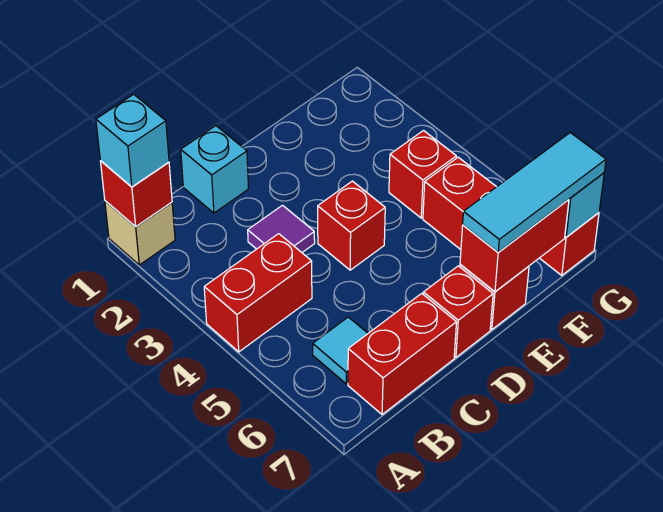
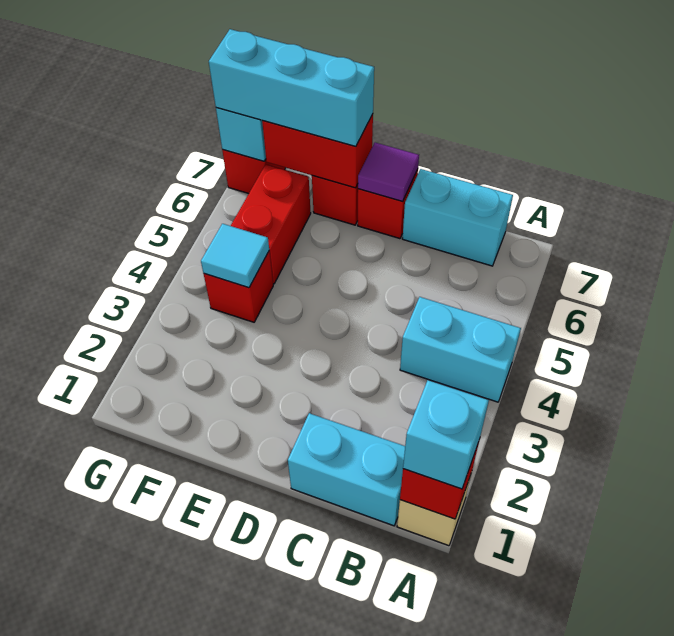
red 1x2 brick [204,234,312,352] -> cyan 1x2 brick [400,297,521,402]
cyan 1x1 tile [313,317,368,384] -> cyan 1x1 tile moved to [201,224,269,288]
red 1x2 brick [348,293,457,415] -> cyan 1x2 brick [402,169,513,266]
cyan 1x1 brick [181,126,249,213] -> cyan 1x2 brick [288,413,405,526]
purple 1x1 tile [248,205,315,252] -> purple 1x1 tile moved to [358,143,419,202]
red 1x1 brick [318,181,385,270] -> none
cyan 1x3 tile [463,133,606,252] -> cyan 1x3 brick [209,29,374,146]

